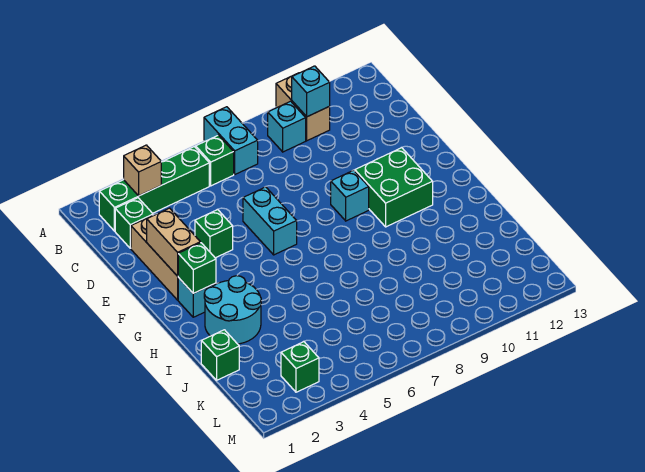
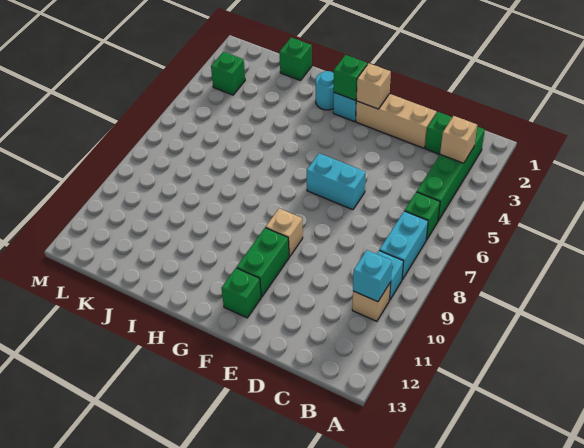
cyan 1x2 brick [204,107,258,174] -> cyan 1x2 brick turned to [379,211,428,279]
tan 1x2 brick [276,73,330,141] -> tan 1x1 brick [352,282,391,321]
tan 1x2 brick [147,208,200,276] -> tan 1x1 brick [356,63,391,109]
green 1x1 brick [195,210,233,258] -> green 1x1 brick moved to [222,268,261,318]
cyan 1x1 brick [331,170,369,221] -> tan 1x1 brick [266,208,303,257]
green 2x2 brick [355,148,433,227] -> green 1x2 brick [237,228,289,297]
cyan 2x2 round brick [204,276,261,344] -> cyan 1x1 round brick [316,71,334,110]

